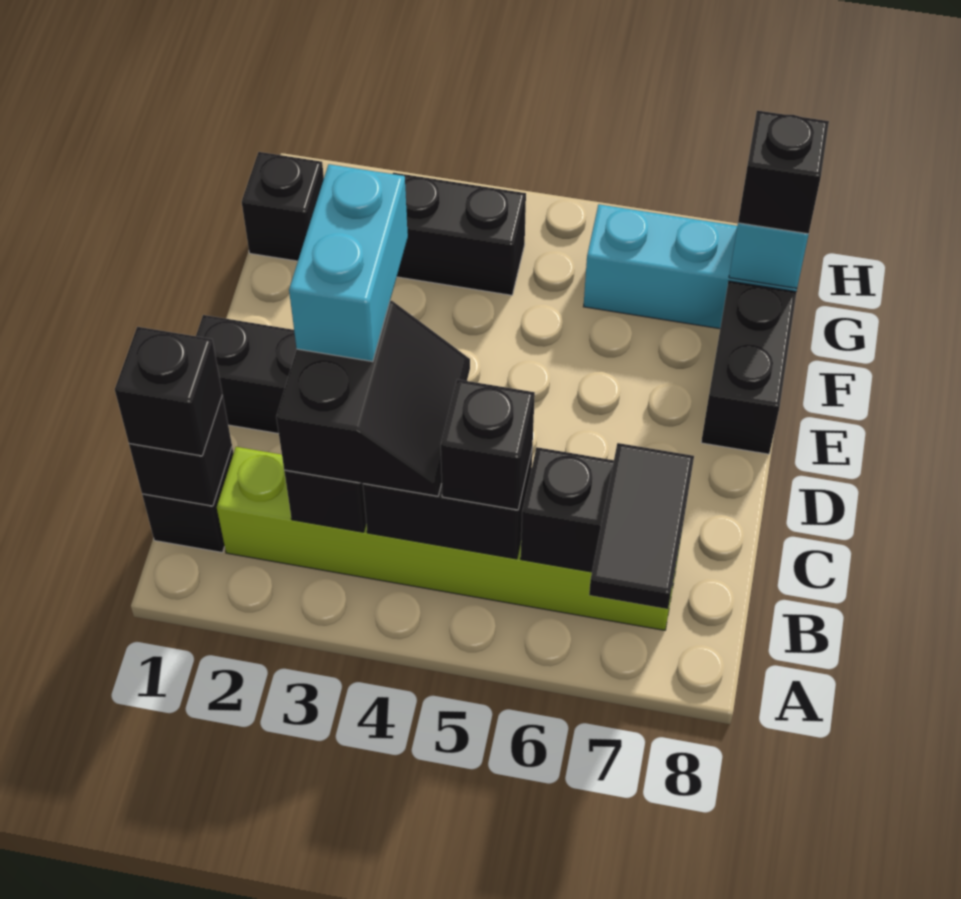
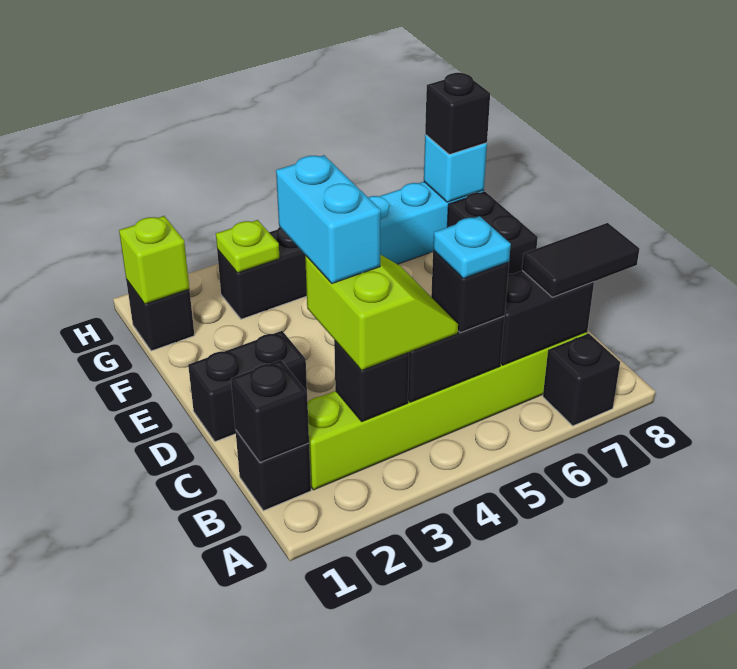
black 1x2 tile [589,443,694,609] -> black 1x2 tile turned to [522,223,639,297]
black 1x1 brick [115,327,222,456] -> black 1x1 brick moved to [543,334,620,426]
black 2x2 slope [276,300,470,496] -> lime 2x2 slope [305,254,458,371]
none -> cyan 1x1 plate [433,216,511,279]
none -> lime 1x1 brick [119,216,189,304]
none -> lime 1x1 plate [216,220,280,273]

